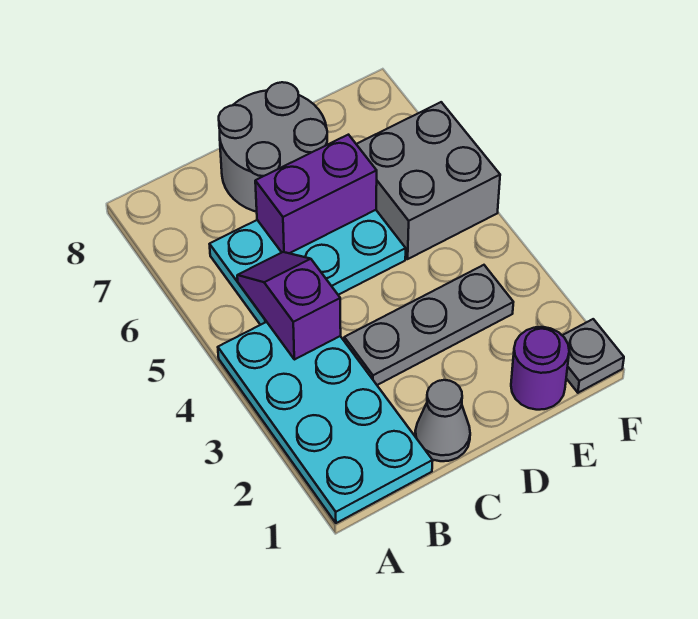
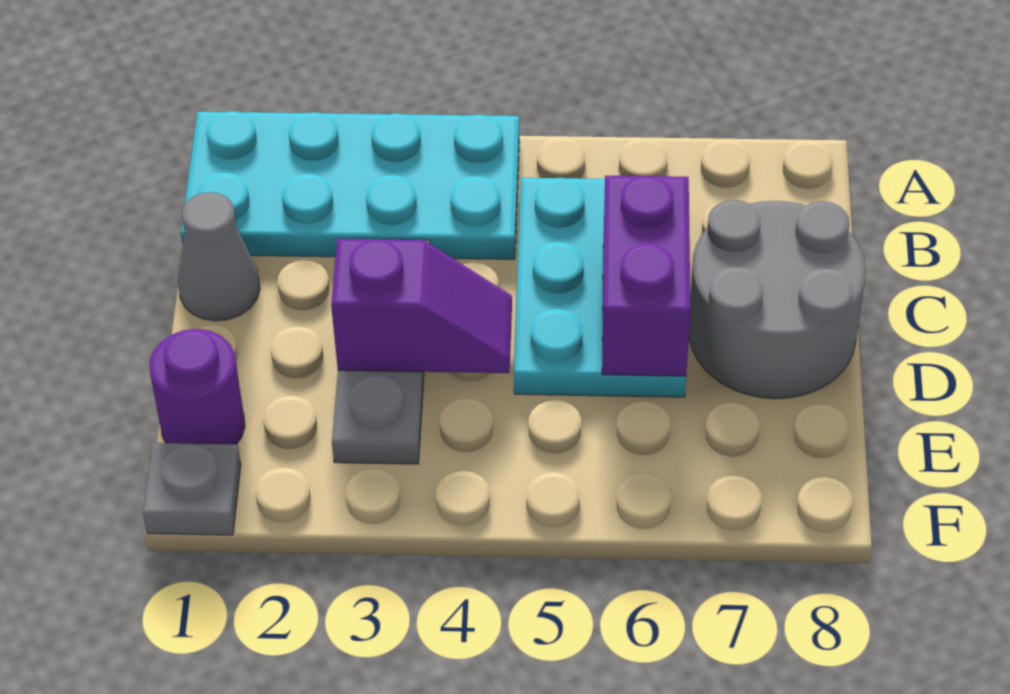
purple 1x2 slope [237,252,341,360] -> purple 1x2 slope moved to [331,239,512,373]
grey 2x2 brick [356,102,500,259] -> none

